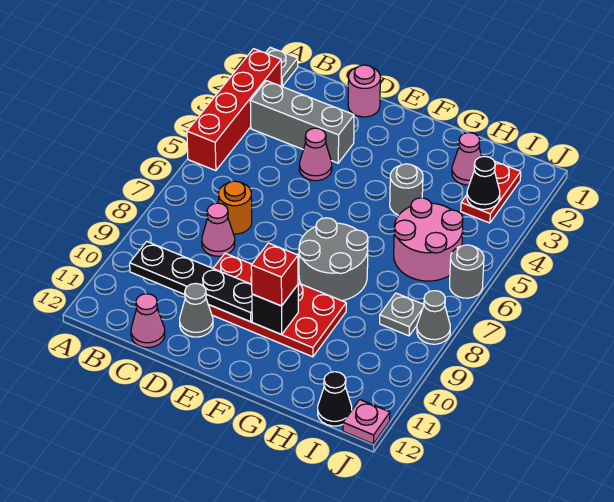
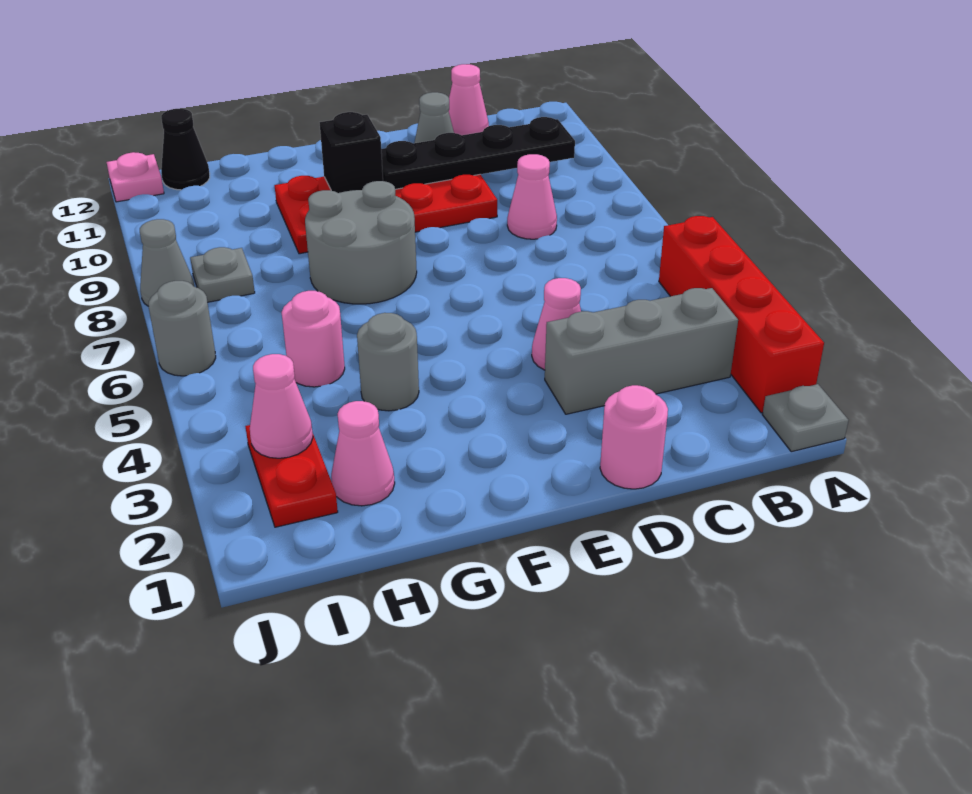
orange 1x1 round brick [218,181,252,234] -> none
red 1x1 brick [251,243,298,306] -> none
pink 2x2 round brick [394,198,463,281] -> pink 1x1 round brick [281,291,345,387]
black 1x1 cone [467,156,500,209] -> pink 1x1 cone [250,354,313,458]

